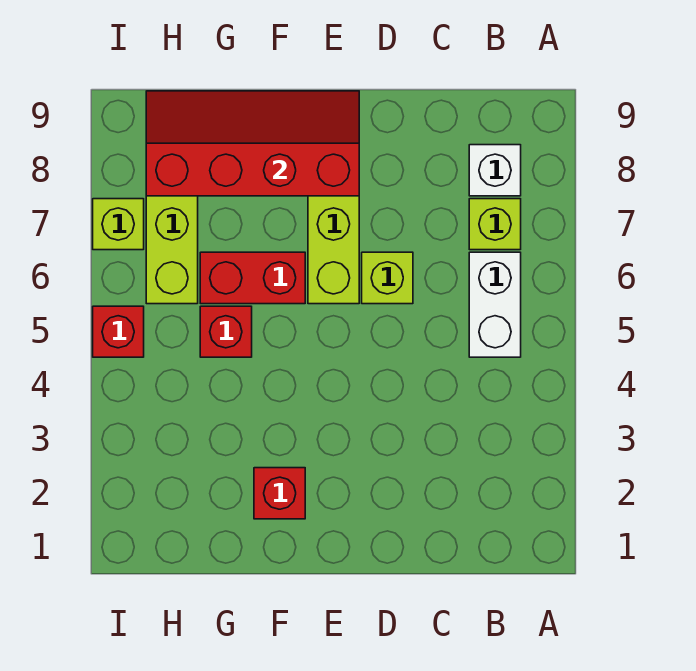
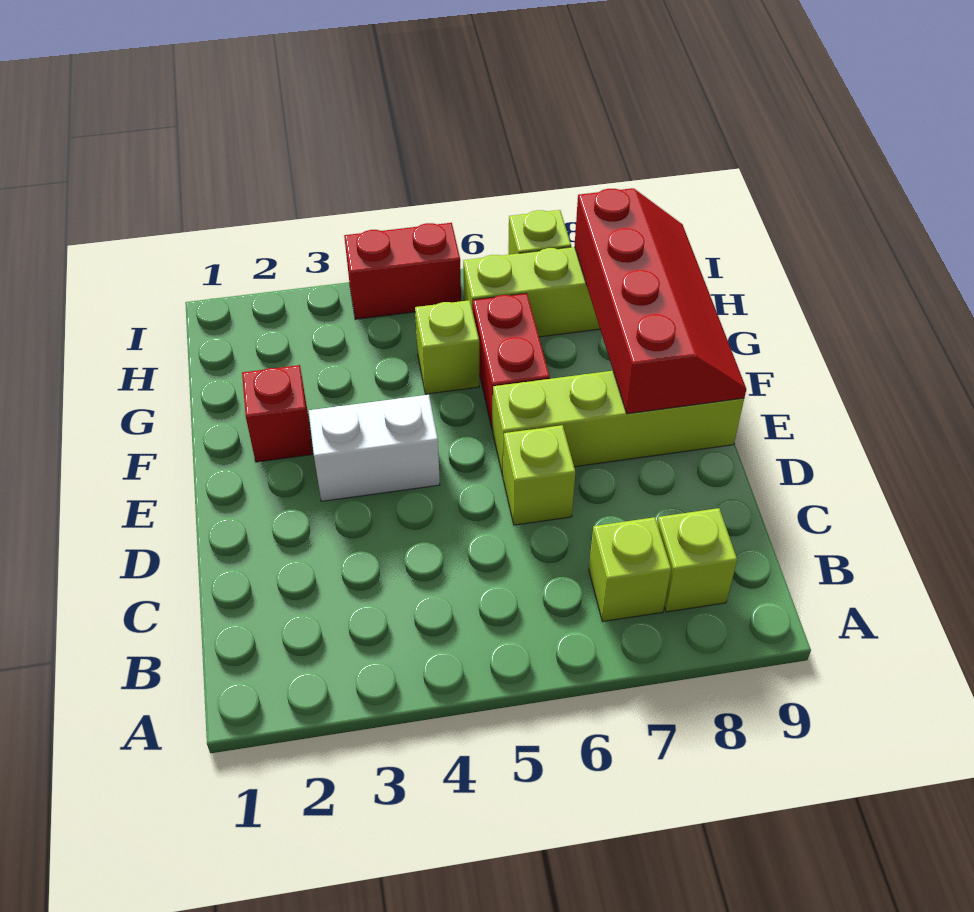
white 1x2 brick [469,252,521,357] -> white 1x2 brick moved to [309,395,440,501]
white 1x1 brick [469,145,521,196] -> lime 1x1 brick [657,508,737,612]
red 1x1 brick [200,306,252,357] -> lime 1x1 brick [415,300,479,394]
red 1x1 brick [93,306,144,357] -> red 1x2 brick [344,223,461,319]

